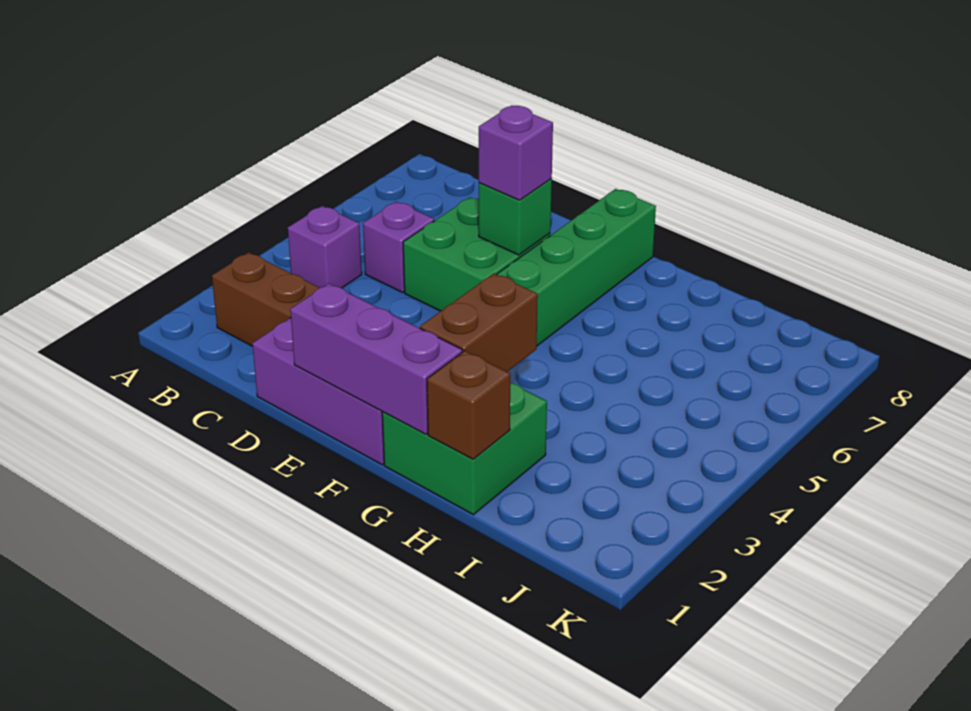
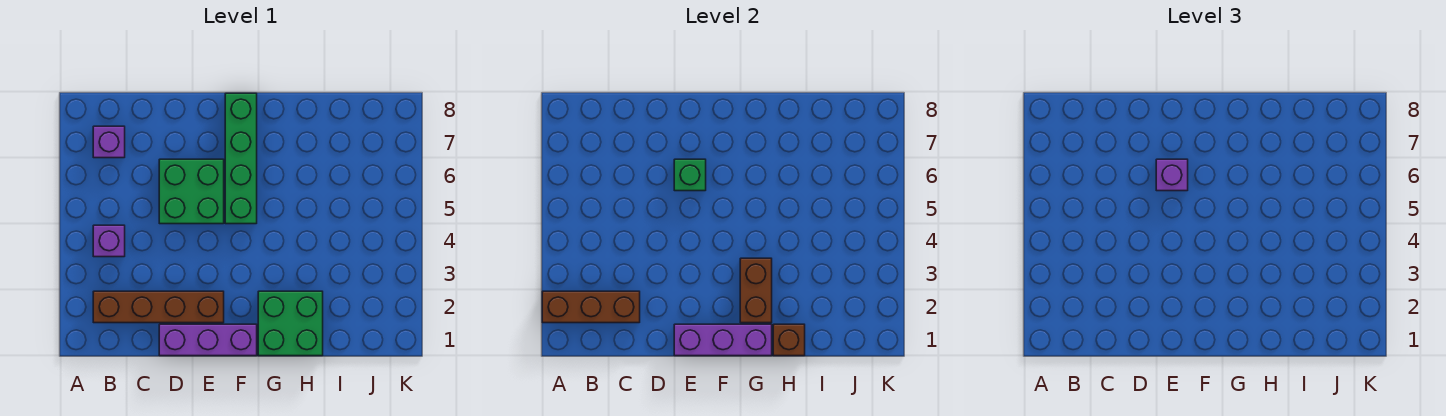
none -> brown 1x3 brick [542,291,640,323]
purple 1x1 brick [363,202,434,292] -> purple 1x1 brick moved to [93,126,125,158]

